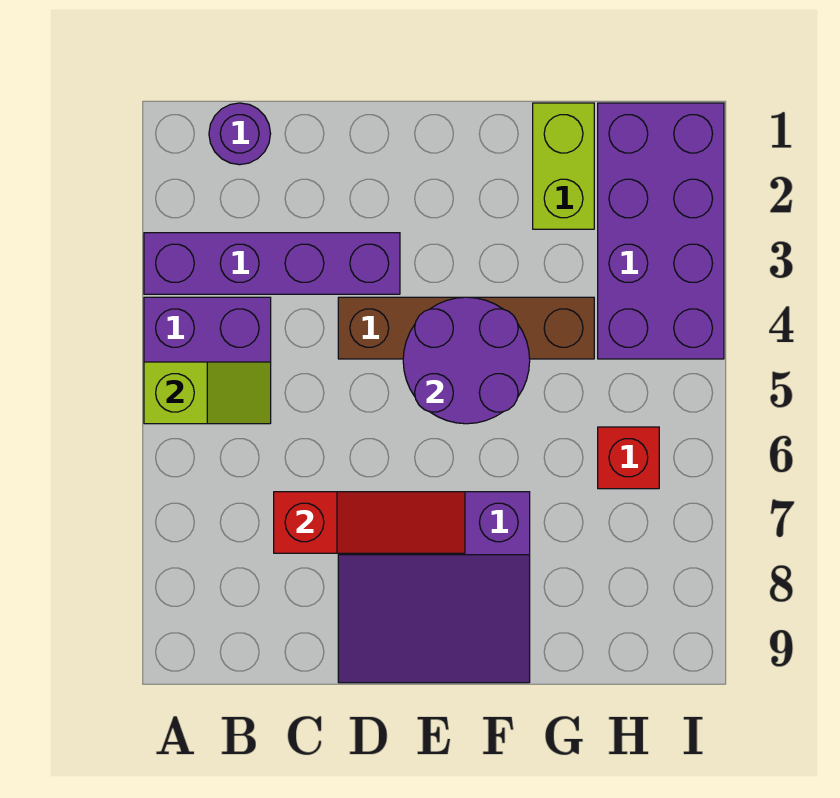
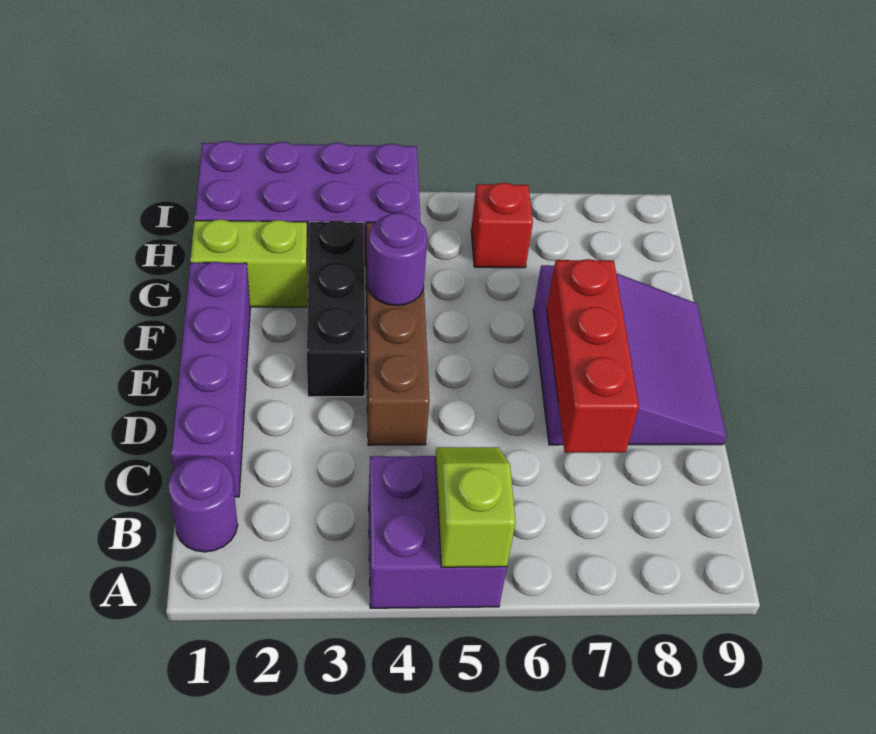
purple 1x4 brick [144,233,400,294] -> purple 1x4 brick moved to [171,262,250,497]
red 1x3 slope [274,492,465,553] -> red 1x3 brick [547,259,639,453]
none -> black 1x3 brick [307,221,366,397]
purple 2x2 round brick [403,297,530,424] -> purple 1x1 round brick [368,213,427,306]

